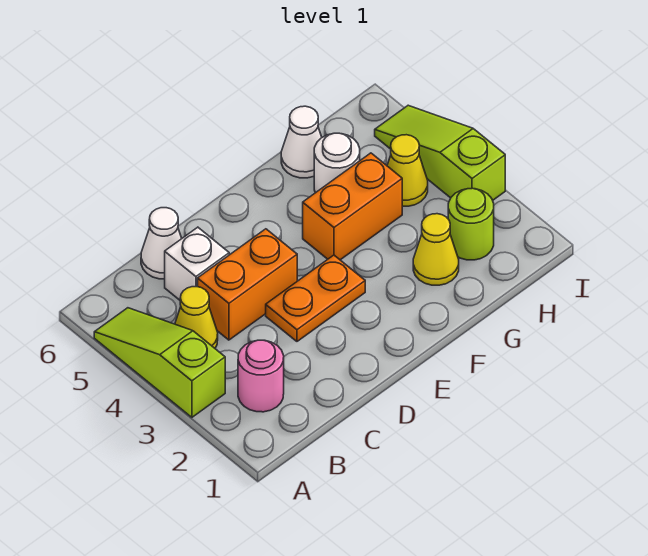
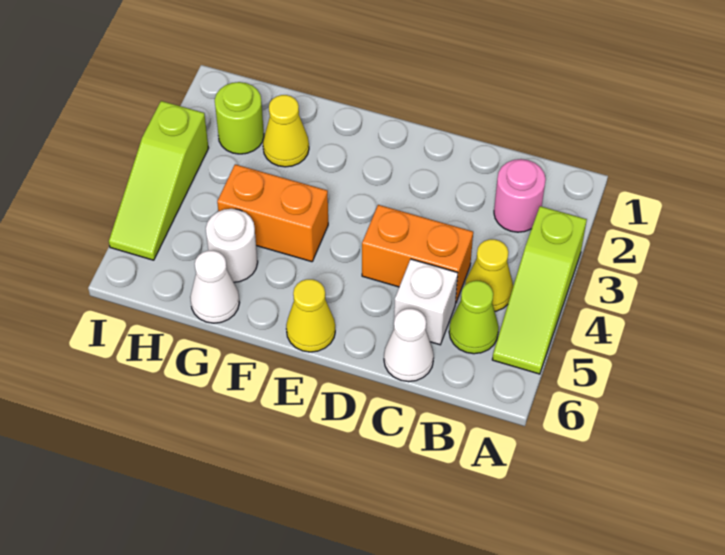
none -> lime 1x1 cone [449,281,499,354]
orange 1x2 plate [266,255,365,341] -> none
yellow 1x1 cone [387,135,428,206] -> yellow 1x1 cone moved to [286,279,335,352]

